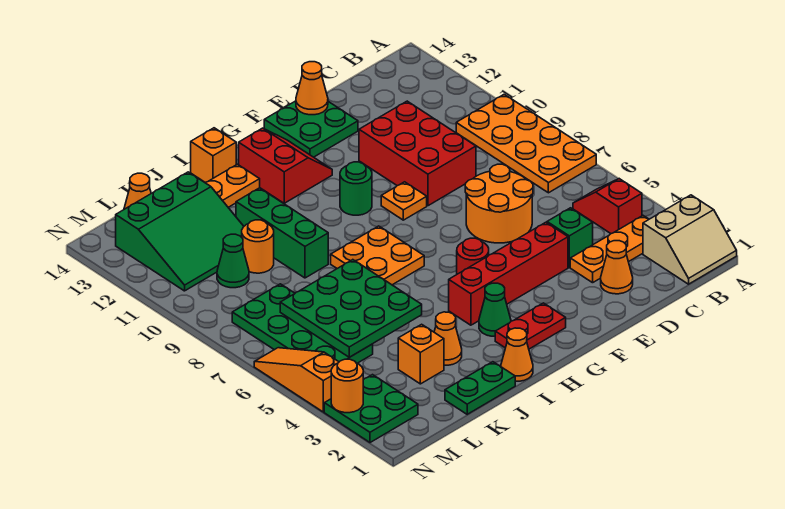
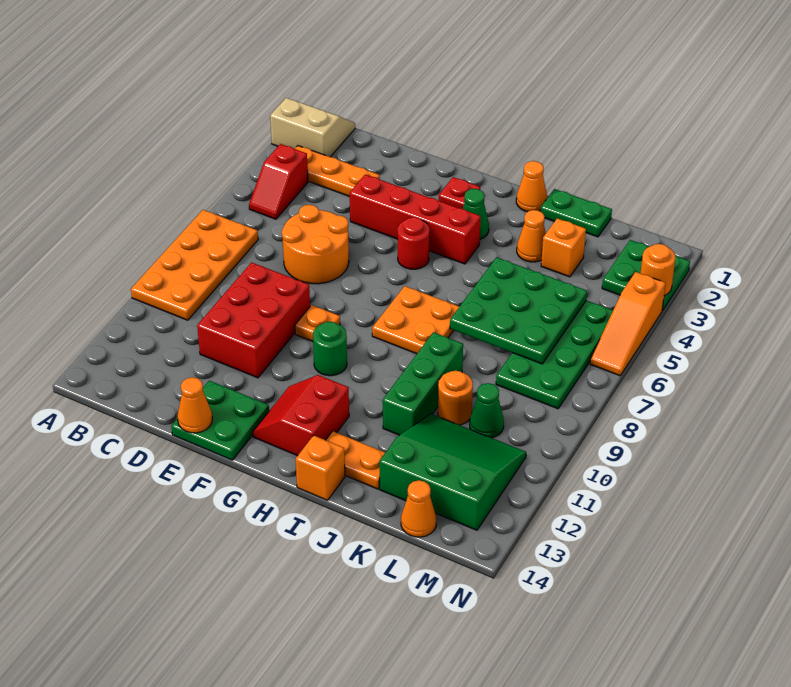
orange 1x1 cone [601,241,633,294] -> none
green 1x1 brick [547,208,593,267] -> none
red 1x2 plate [495,303,566,349] -> red 1x1 plate [439,177,480,209]

